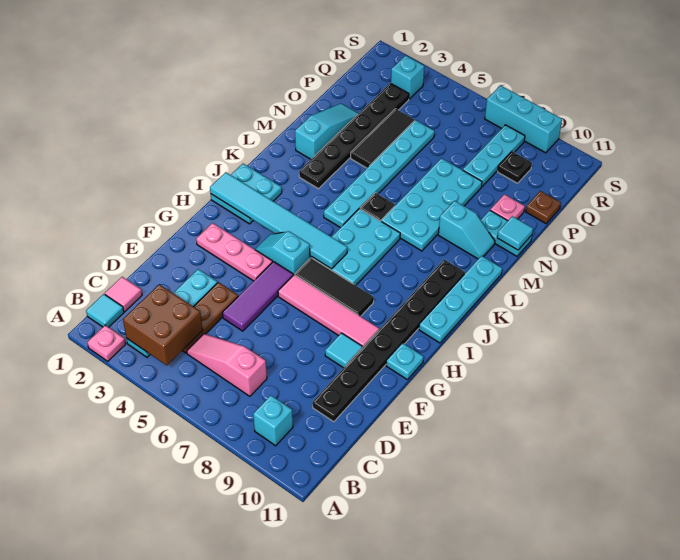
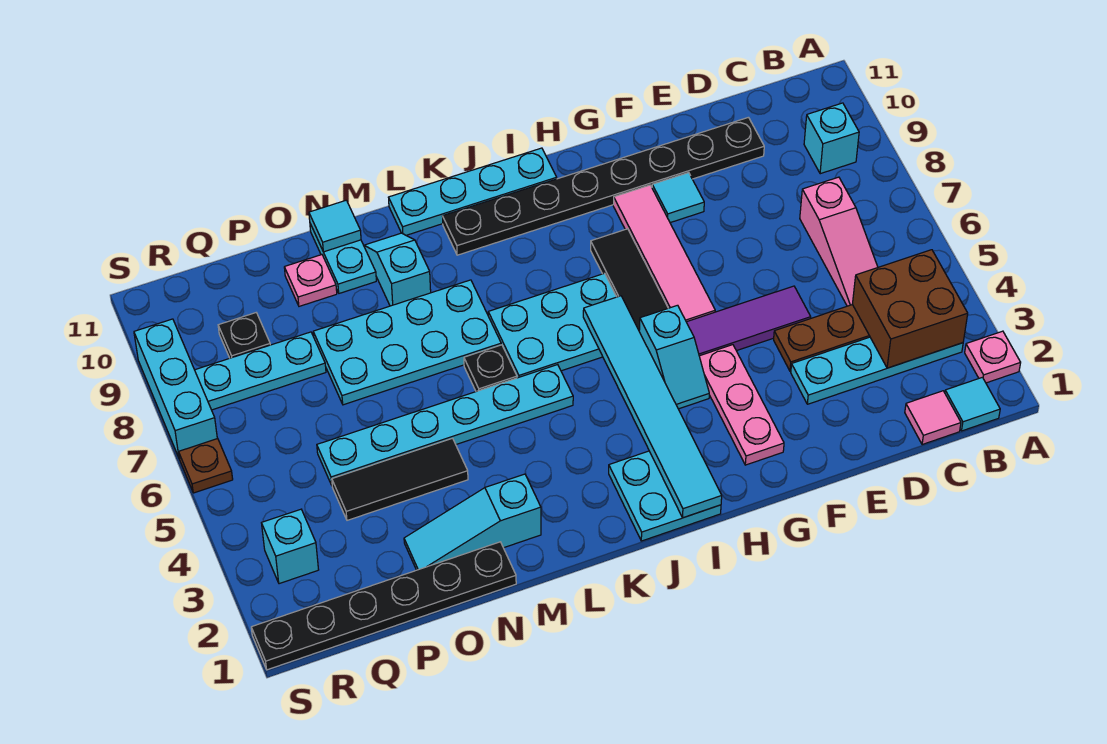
cyan 1x1 plate [386,343,423,379] -> none
black 1x6 plate [299,83,409,189] -> black 1x6 plate moved to [251,542,516,670]
brown 1x1 plate [526,191,561,224] -> brown 1x1 plate moved to [179,438,233,493]

